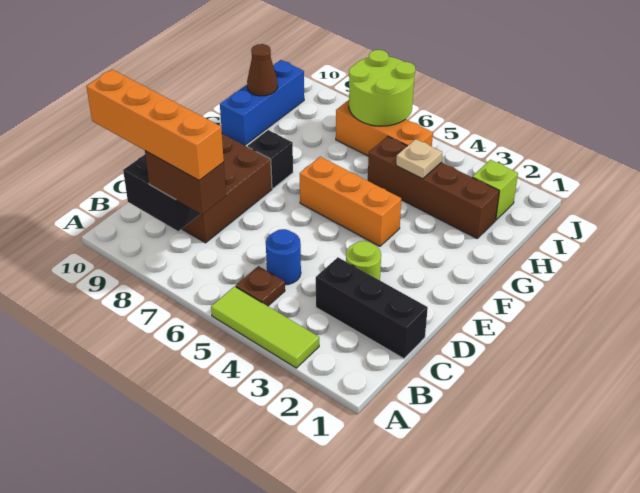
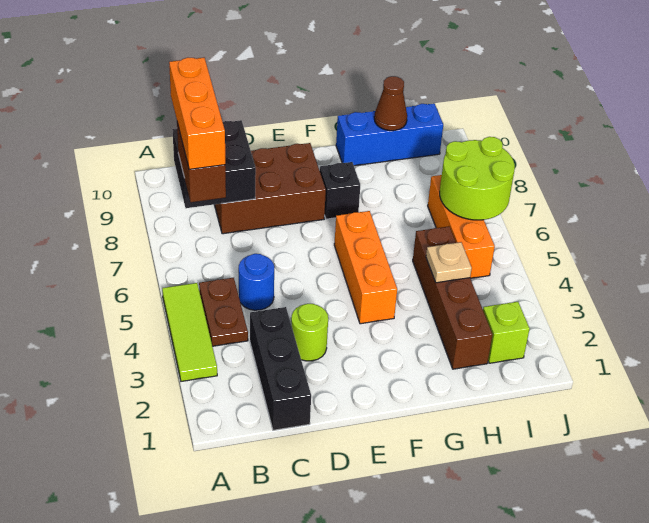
brown 1x1 plate [236,266,285,306] -> brown 1x2 plate [199,278,248,346]
orange 1x4 brick [86,70,224,180] -> orange 1x3 brick [169,58,225,169]

